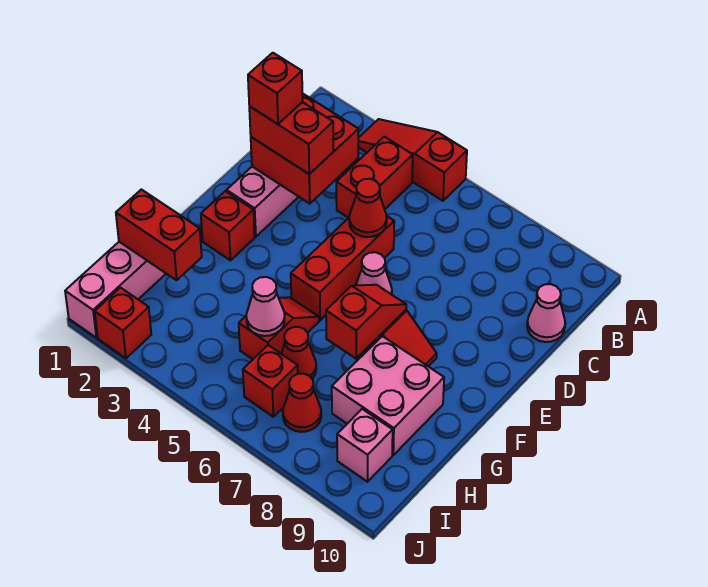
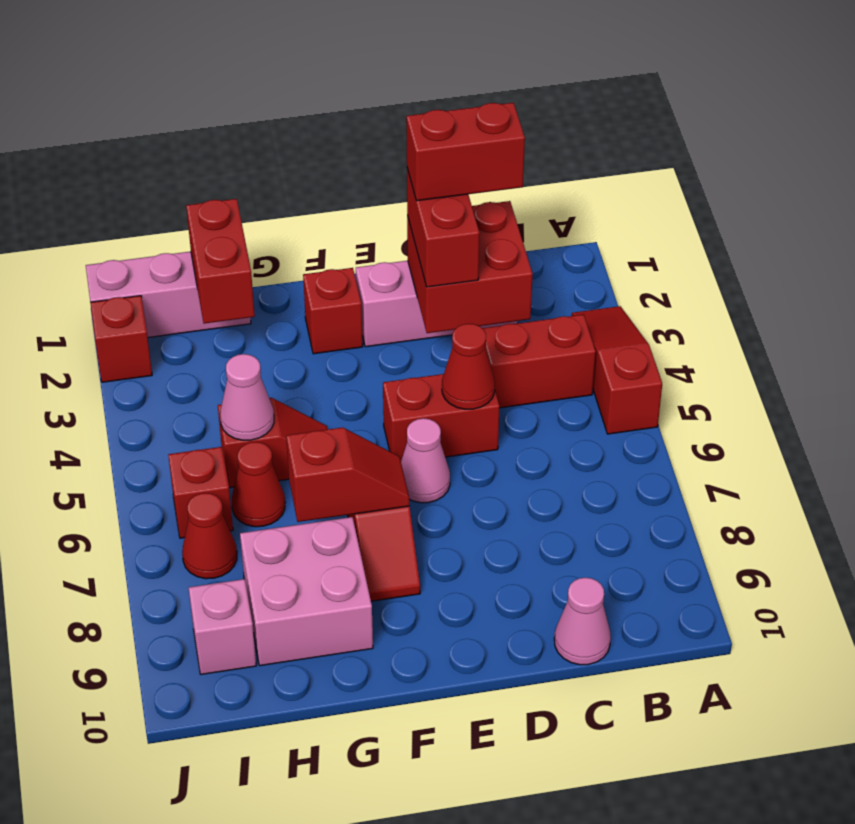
red 1x1 brick [248,53,303,124] -> red 1x2 brick [406,103,525,201]
red 1x3 brick [291,216,394,320] -> red 1x2 brick [383,374,500,460]

